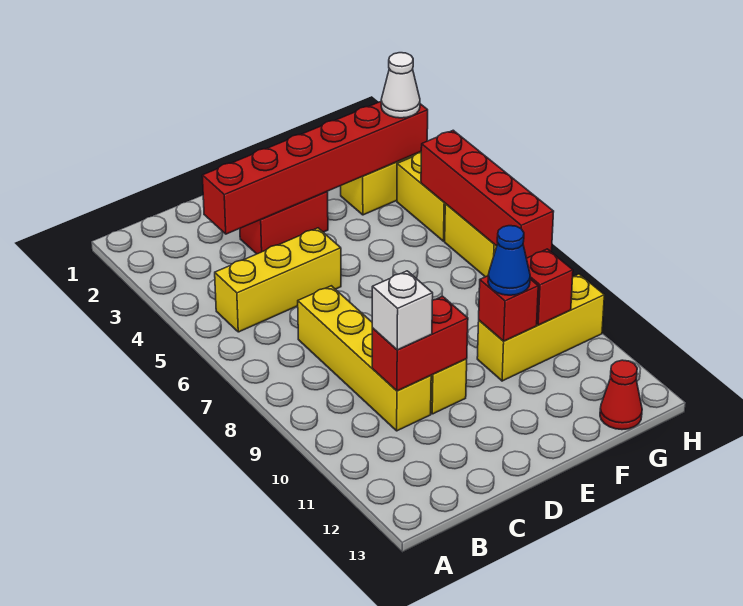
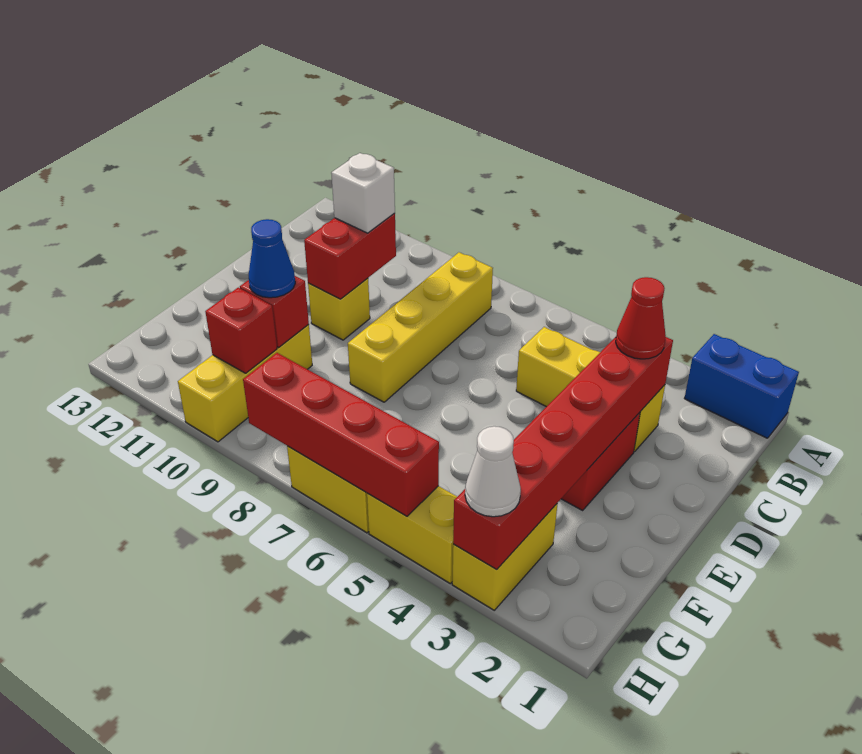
none -> blue 1x2 brick [684,334,799,438]
yellow 1x3 brick [215,228,341,332] -> yellow 1x3 brick turned to [516,327,665,452]
yellow 1x4 brick [298,286,431,431] -> yellow 1x4 brick turned to [348,252,493,402]
red 1x1 cone [600,360,642,430] -> red 1x1 cone moved to [616,277,666,359]

